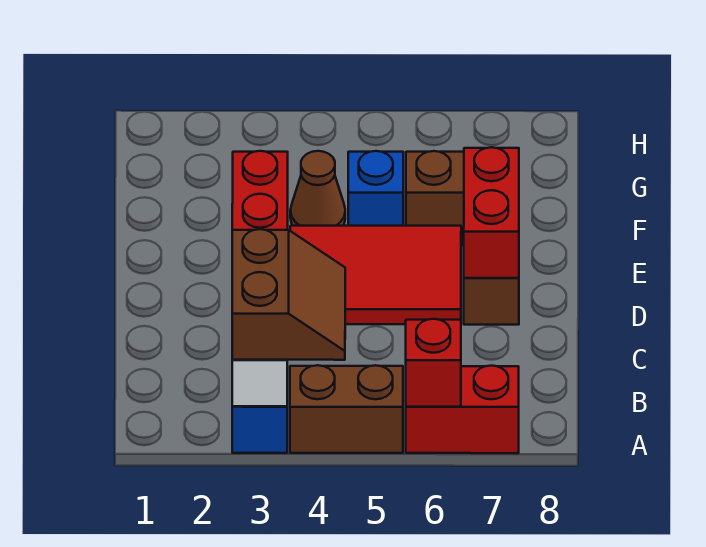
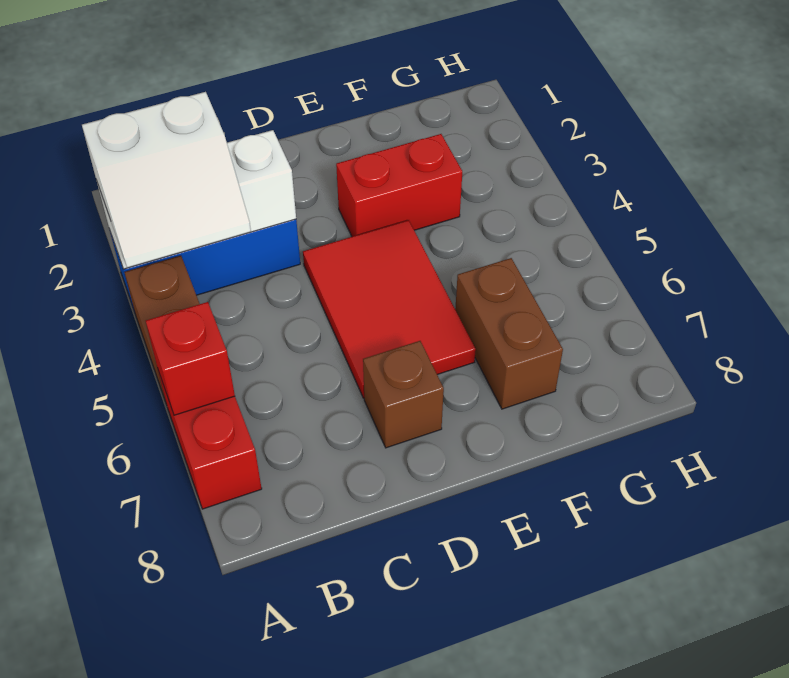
brown 2x2 slope [232,229,345,360] -> white 2x2 slope [82,92,251,268]
red 1x2 brick [464,147,519,278] -> none
brown 1x1 cone [290,151,345,226] -> none
blue 1x1 brick [348,151,403,226] -> none

